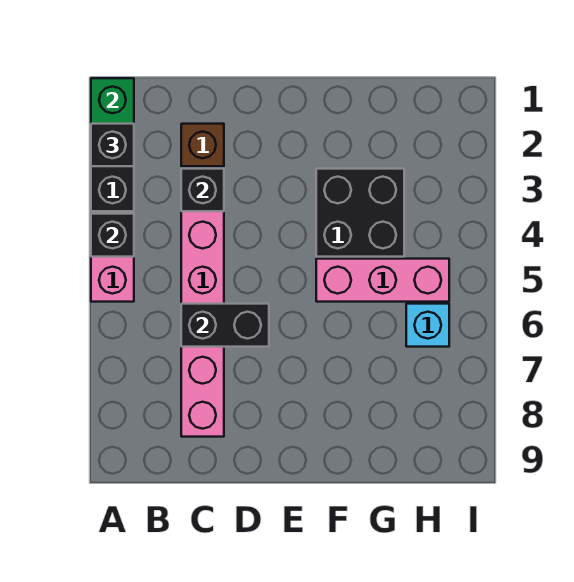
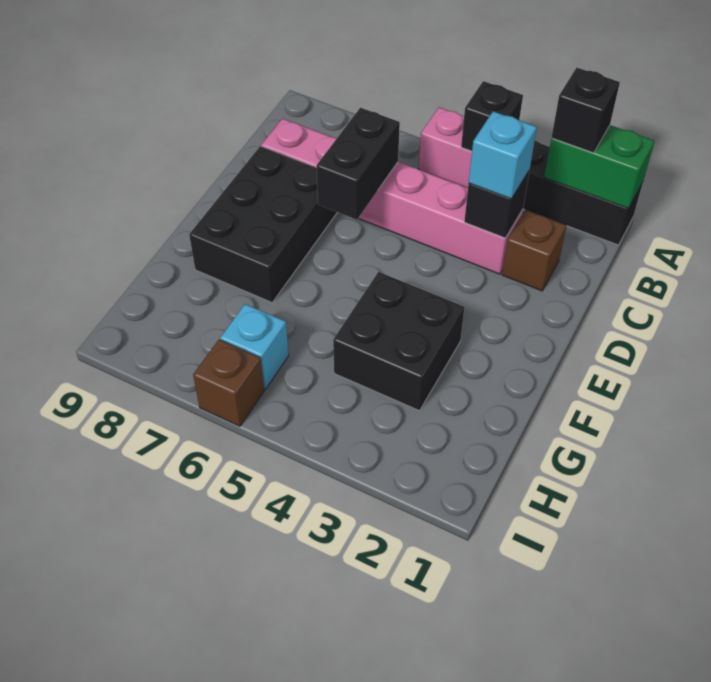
none -> cyan 1x1 brick [469,111,537,199]
none -> black 2x3 brick [189,146,337,302]
pink 1x3 brick [316,259,449,302] -> none
none -> brown 1x1 brick [193,339,264,426]

